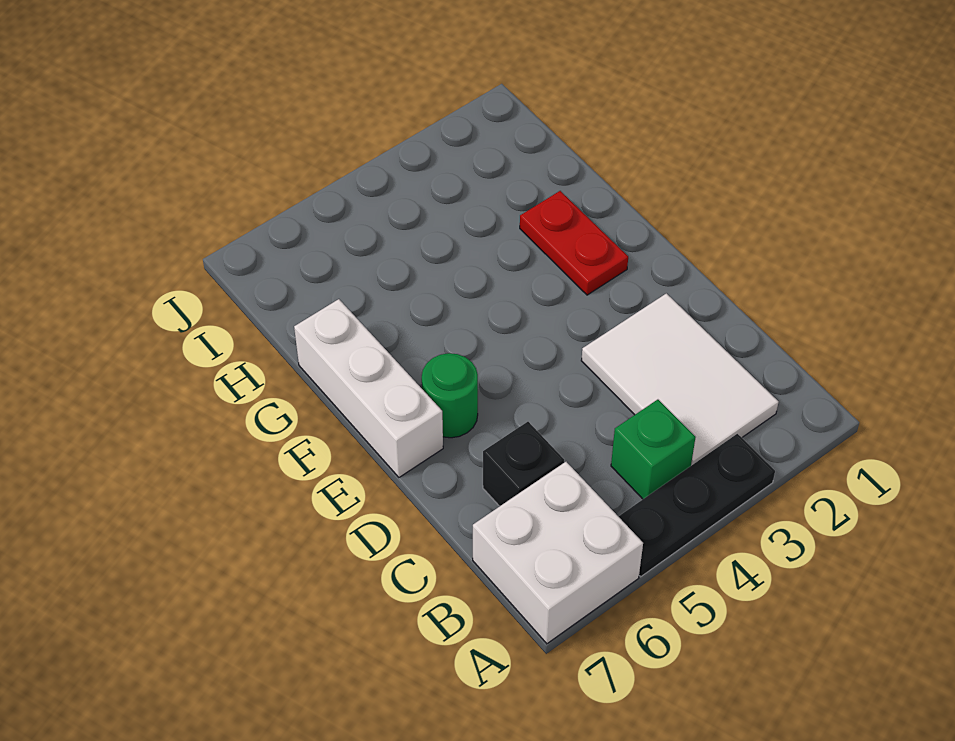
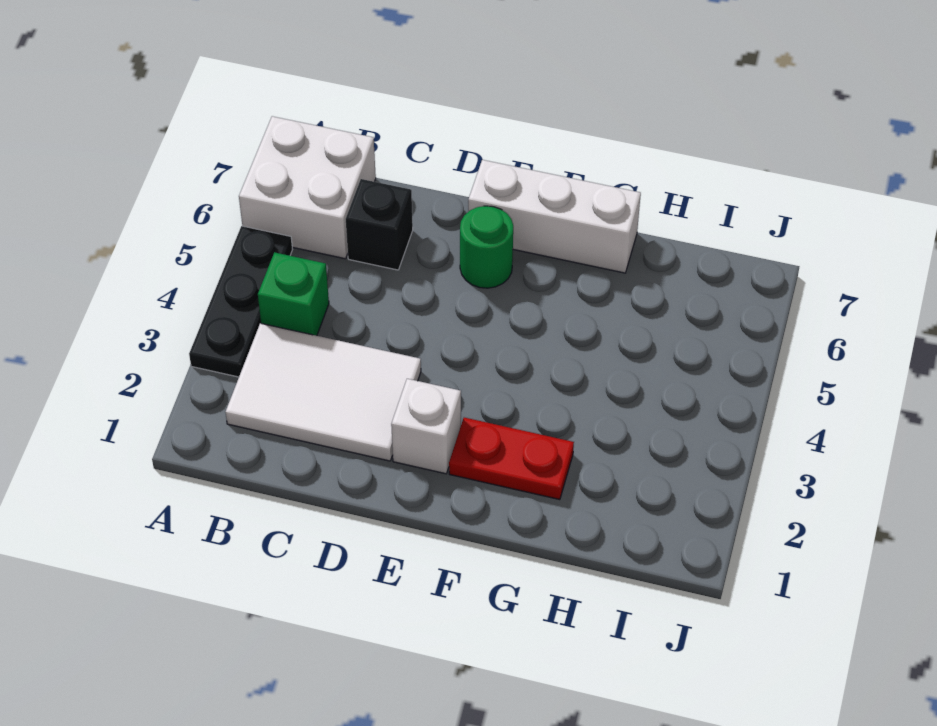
none -> white 1x1 brick [391,379,461,474]

